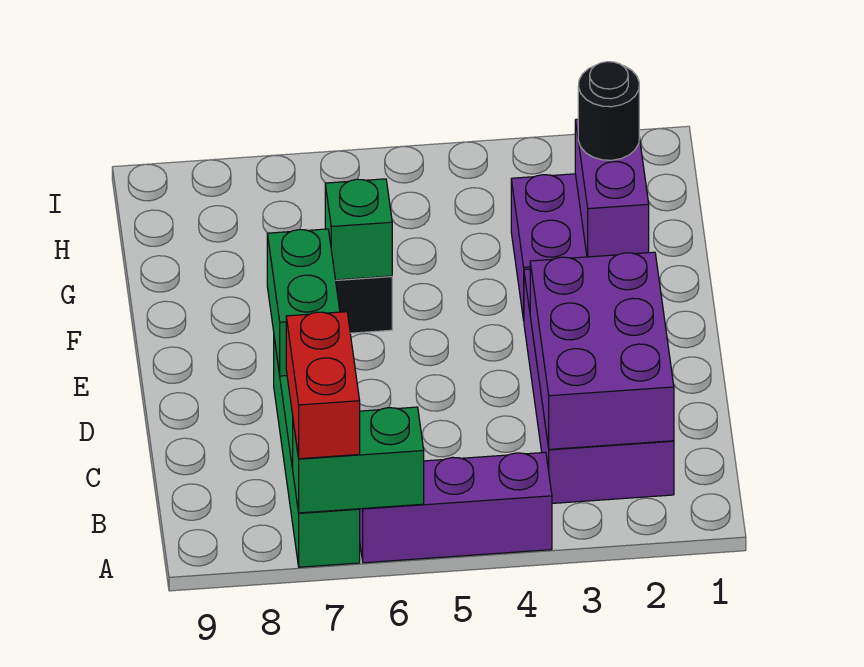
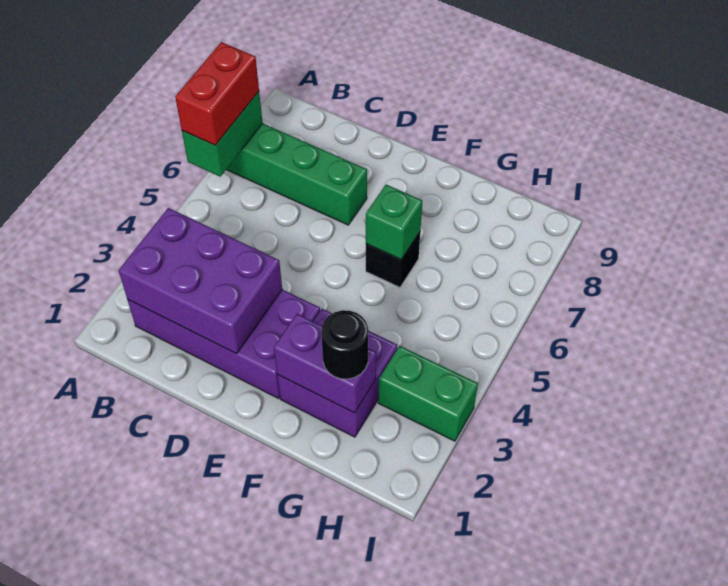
purple 1x3 brick [360,452,552,563] -> none
red 1x2 brick [286,312,360,459] -> red 1x2 brick turned to [175,42,259,145]
green 1x2 brick [267,229,340,376] -> green 1x2 brick moved to [378,346,478,441]

